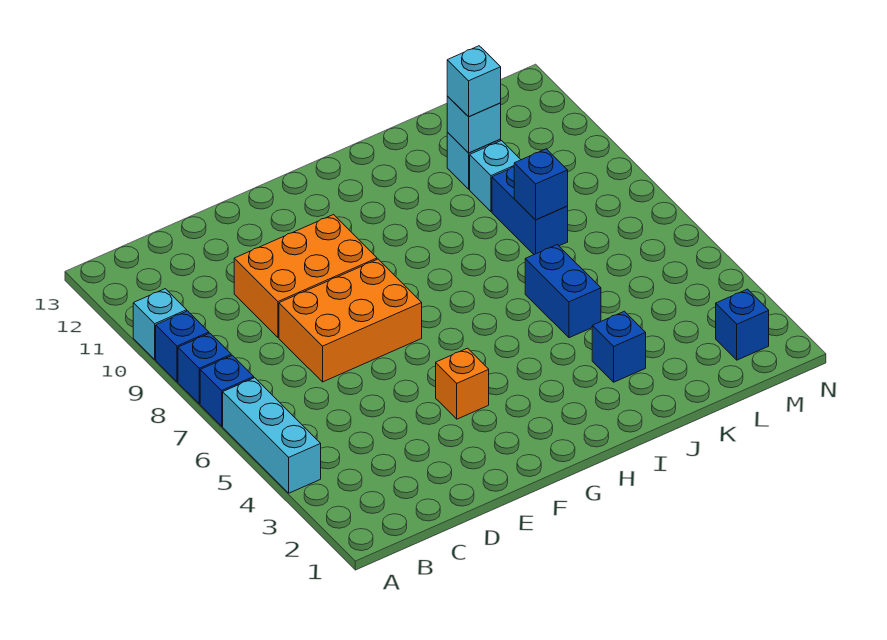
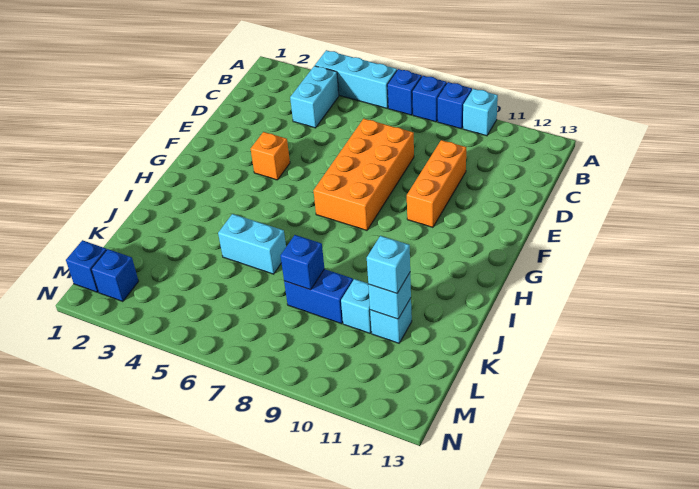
none -> cyan 1x2 brick [290,66,339,128]
orange 2x3 brick [279,259,422,382] -> orange 2x4 brick [313,119,414,230]
orange 2x3 brick [234,215,377,337] -> orange 1x3 brick [407,140,466,227]
blue 1x1 brick [592,311,646,382] -> blue 1x1 brick moved to [66,240,107,292]
blue 1x2 brick [525,245,601,338] -> cyan 1x2 brick [218,214,286,274]

